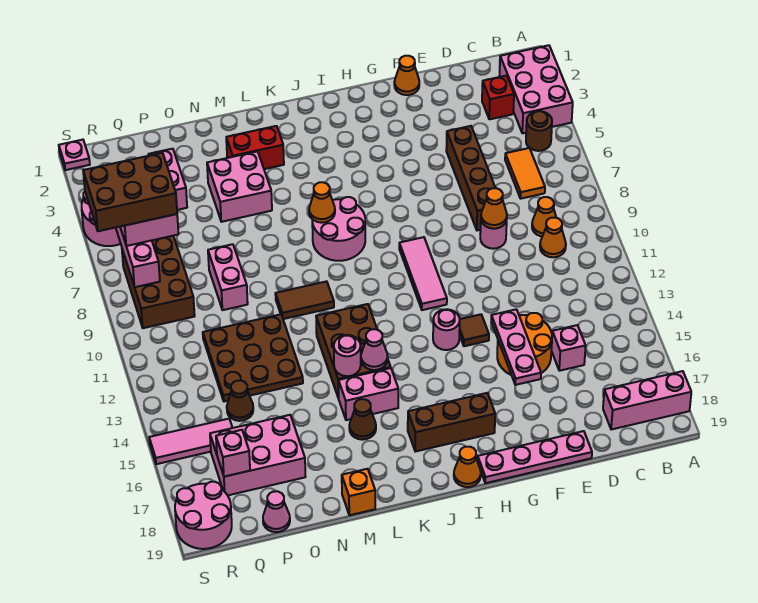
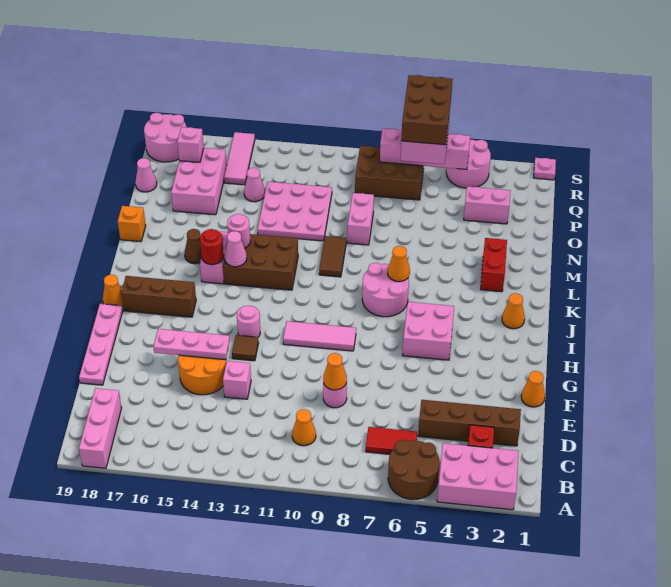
brown 1x1 round brick [526,111,552,151] -> brown 2x2 round brick [388,440,439,499]
orange 1x2 tile [505,148,545,199] -> red 1x2 tile [366,427,417,454]
orange 1x1 cone [532,197,556,236] -> orange 1x1 cone moved to [502,293,525,329]
pink 1x1 brick [551,325,586,371] -> pink 1x1 brick moved to [223,361,251,399]
brown 1x4 brick [446,126,495,230] -> brown 1x4 brick moved to [418,400,521,446]
brown 1x3 brick [408,393,495,452] -> brown 1x3 brick turned to [121,276,196,317]
none -> red 1x1 round brick [200,229,224,265]
pink 2x2 brick [207,151,272,222] -> pink 2x2 brick moved to [403,302,454,360]
brown 3x3 plate [203,314,303,401] -> pink 3x3 plate [258,182,332,241]
pink 1x2 brick [208,244,248,310] -> pink 1x2 brick turned to [347,193,374,245]
brown 1x1 cone [227,380,253,421] -> pink 1x1 cone [244,168,265,202]

